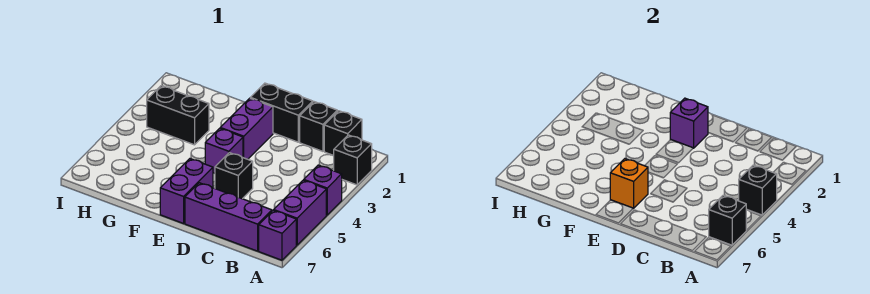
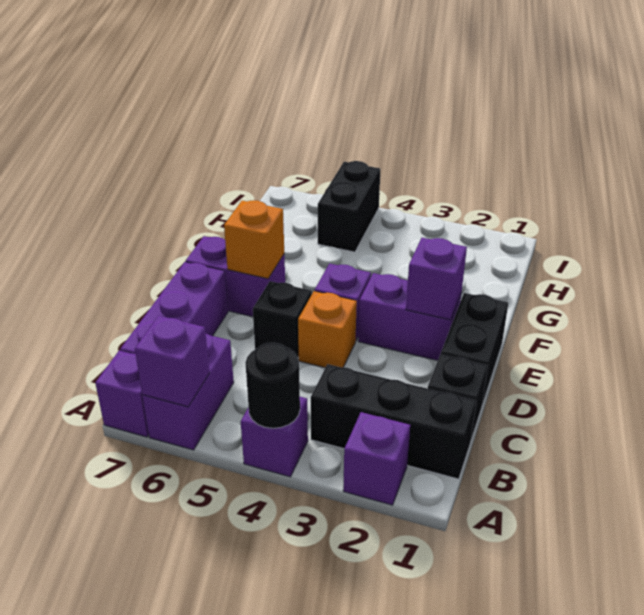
black 1x1 brick [334,135,372,185] -> purple 1x1 brick [343,412,410,505]
black 1x1 brick [739,165,777,215] -> black 1x1 round brick [245,343,300,428]
purple 1x2 brick [274,180,326,245] -> purple 1x2 brick turned to [142,334,234,450]
black 1x1 brick [709,195,747,245] -> purple 1x1 brick [135,316,210,407]
black 1x1 brick [324,111,362,156] -> black 1x3 brick [311,364,476,479]
none -> orange 1x1 brick [298,291,357,368]
black 1x2 brick [147,86,209,145] -> black 1x2 brick moved to [318,161,381,252]

